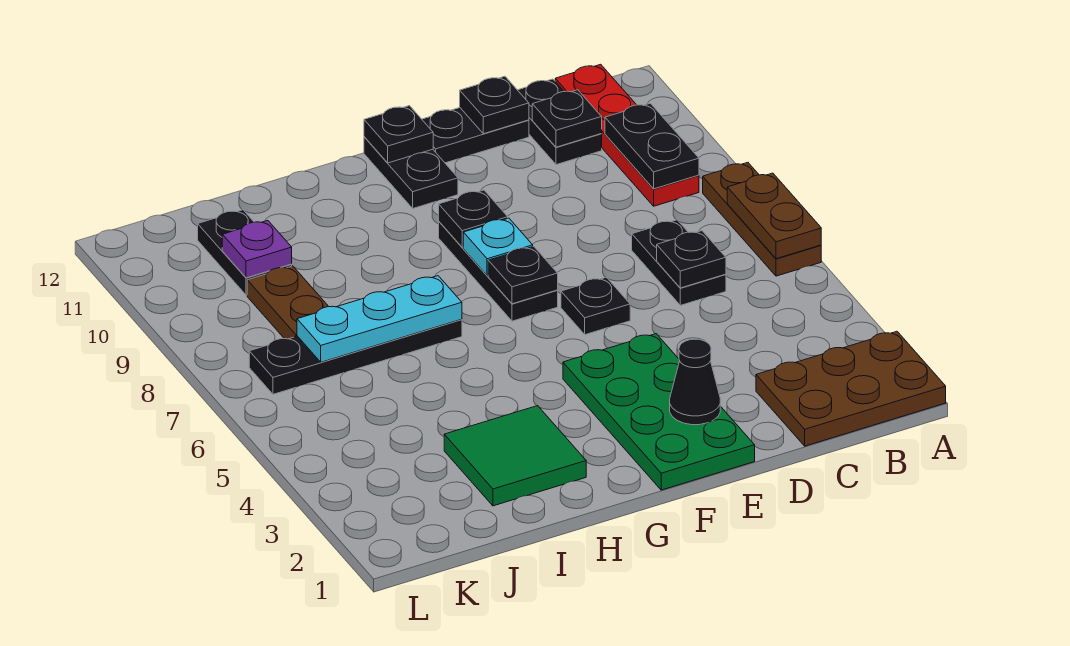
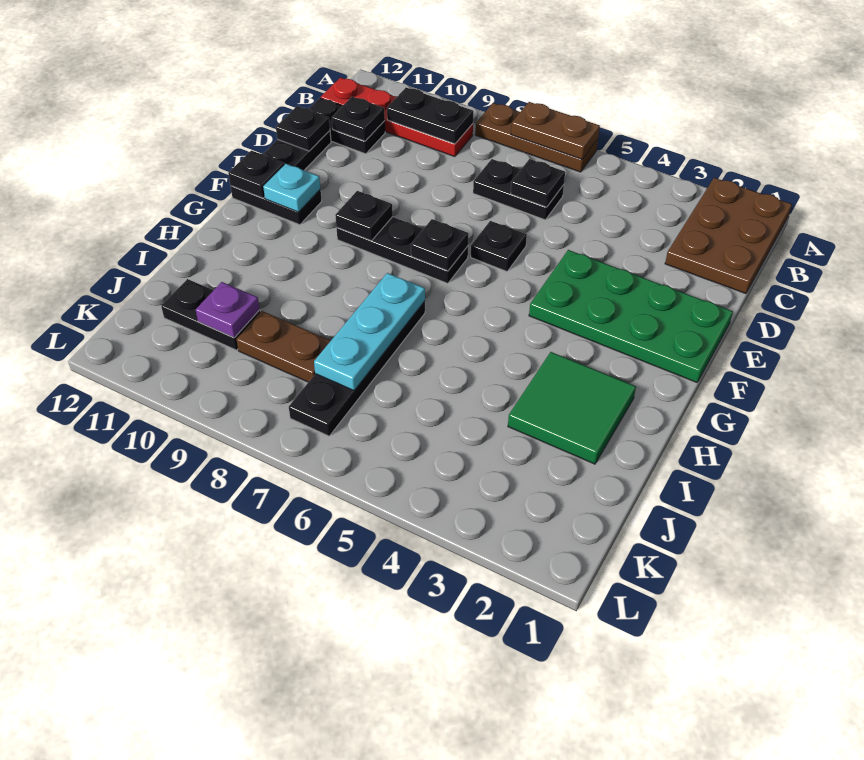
black 1x1 cone [670,339,720,425] -> none
cyan 1x1 plate [463,218,533,276] -> cyan 1x1 plate moved to [263,164,321,212]

